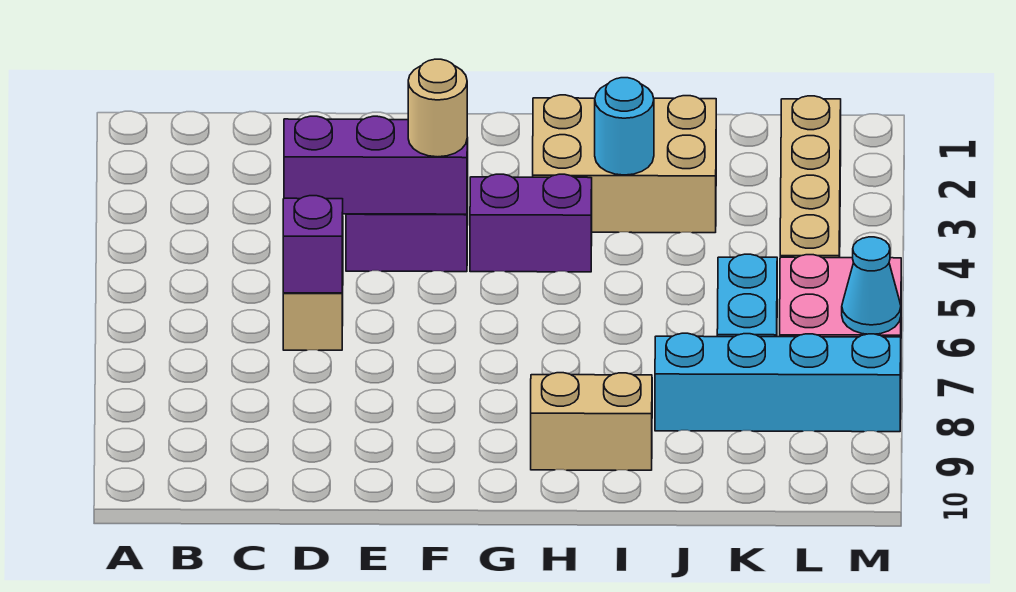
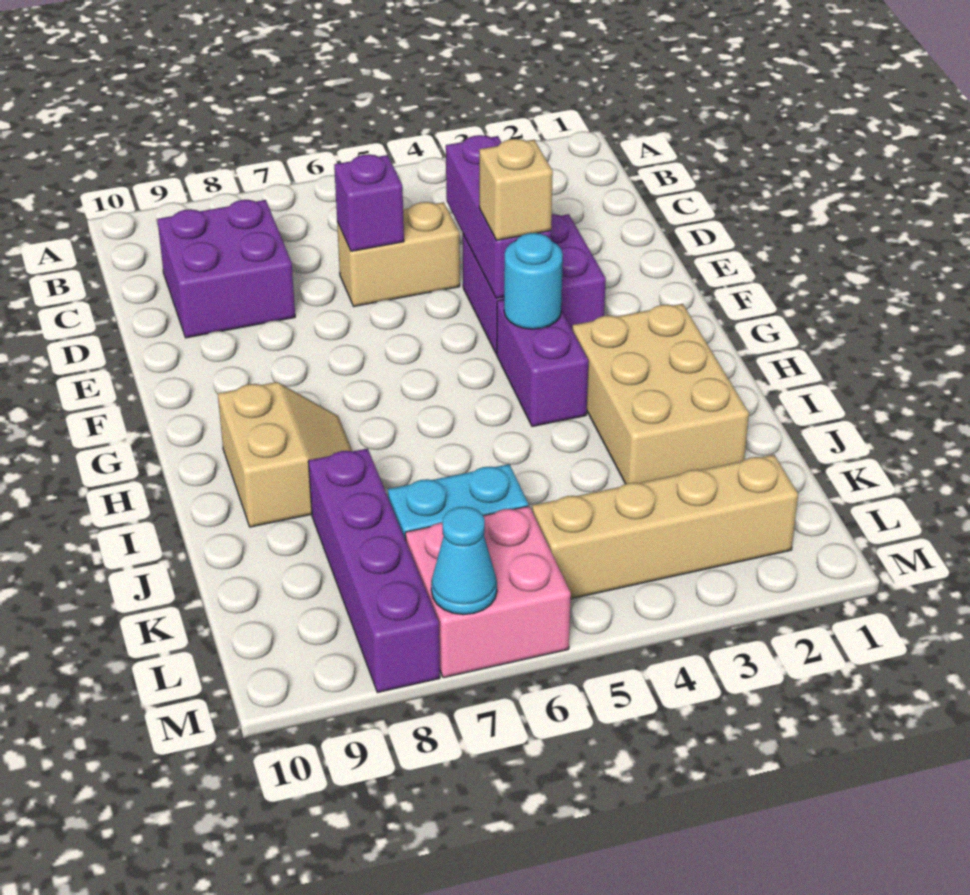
none -> purple 2x2 brick [157,200,295,338]
tan 1x1 round brick [408,59,467,157] -> tan 1x1 brick [479,139,553,240]
cyan 1x1 round brick [595,78,654,175] -> cyan 1x1 round brick moved to [504,233,563,329]
cyan 1x4 brick [655,333,901,432] -> purple 1x4 brick [308,448,440,693]

